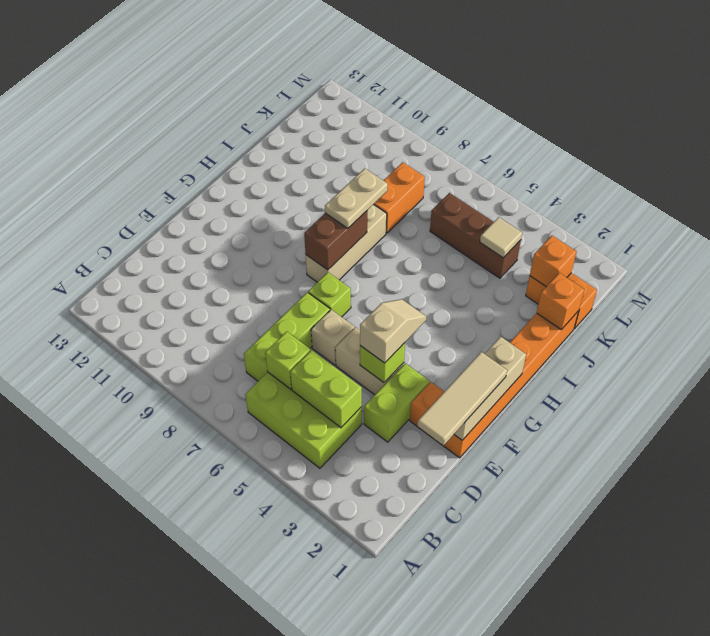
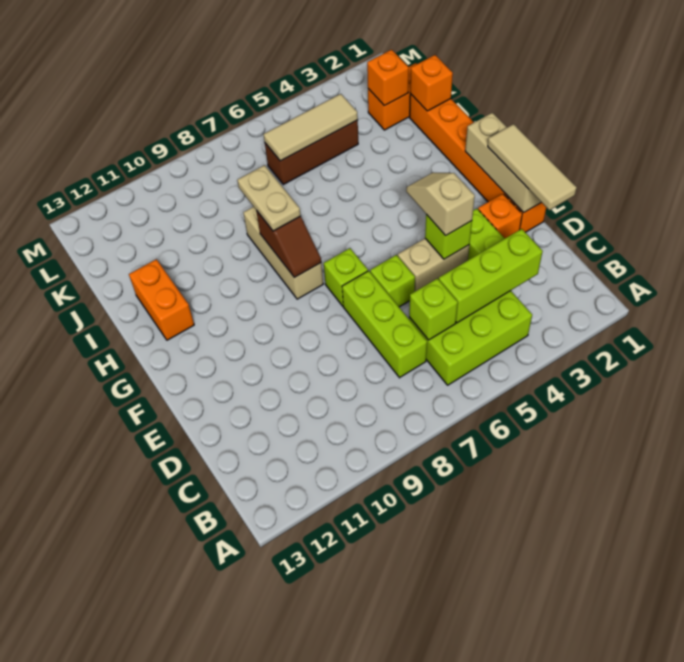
lime 1x2 brick [290,350,362,428] -> lime 1x3 brick [439,229,543,323]
tan 1x1 brick [311,310,354,365] -> lime 1x1 brick [370,255,415,307]
brown 1x2 brick [304,211,367,270] -> brown 1x2 slope [256,211,321,278]
orange 1x2 brick [374,162,425,233] -> orange 1x2 brick moved to [129,259,194,340]
tan 1x1 tile [480,217,522,258] -> tan 1x3 tile [264,94,358,161]

